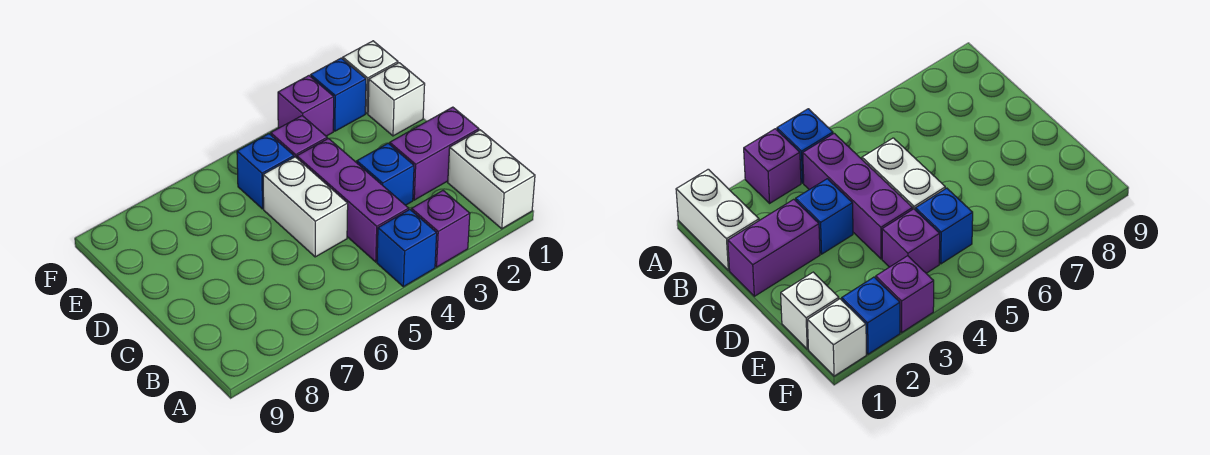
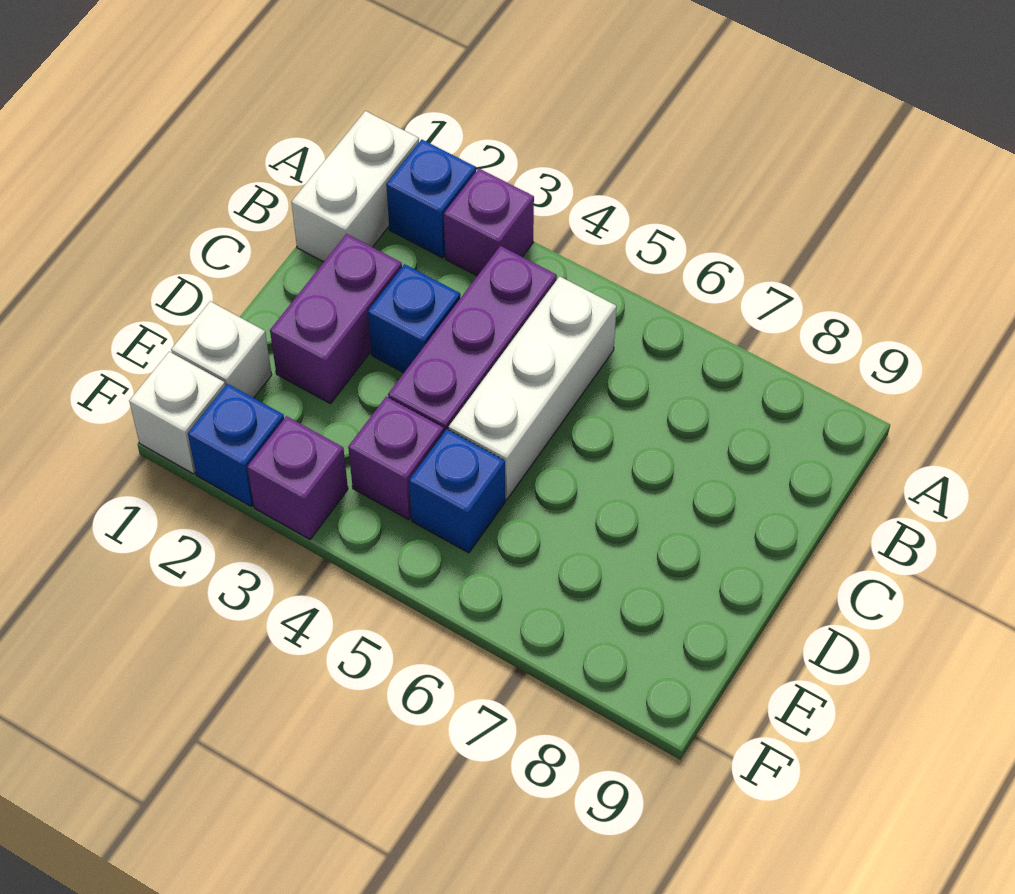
blue 1x1 brick [377,210,437,287] -> blue 1x1 brick moved to [386,140,476,258]
purple 1x2 brick [390,107,479,200] -> purple 1x2 brick turned to [270,234,402,404]
white 1x2 brick [263,157,348,257] -> white 1x3 brick [449,276,617,500]

